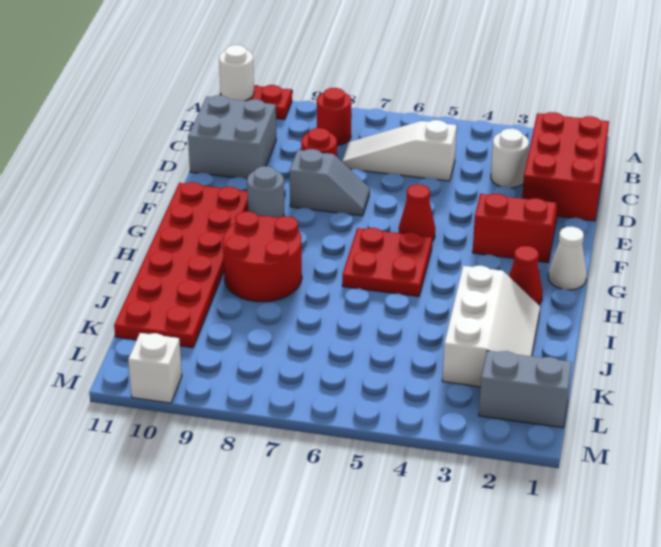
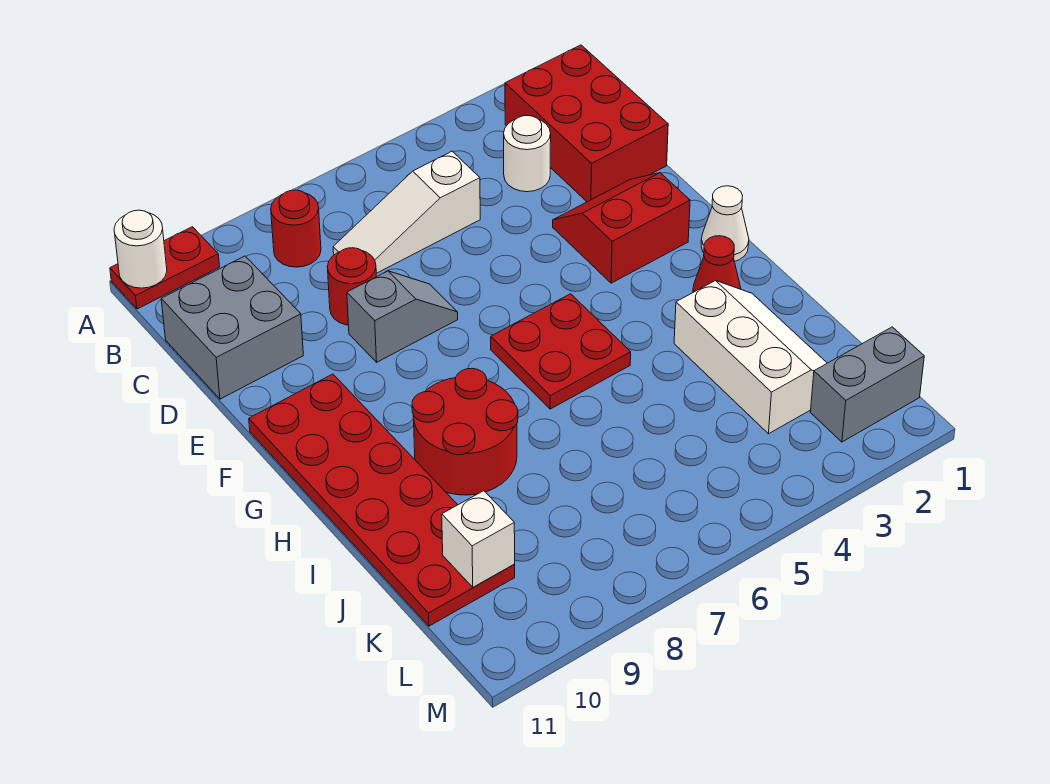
red 1x1 cone [399,184,435,241] -> none
grey 1x1 round brick [247,166,284,218] -> none
white 1x1 brick [128,333,182,403] -> white 1x1 brick moved to [442,491,515,587]

